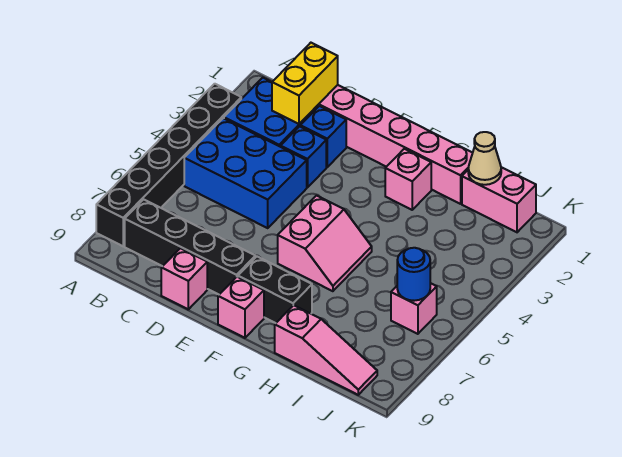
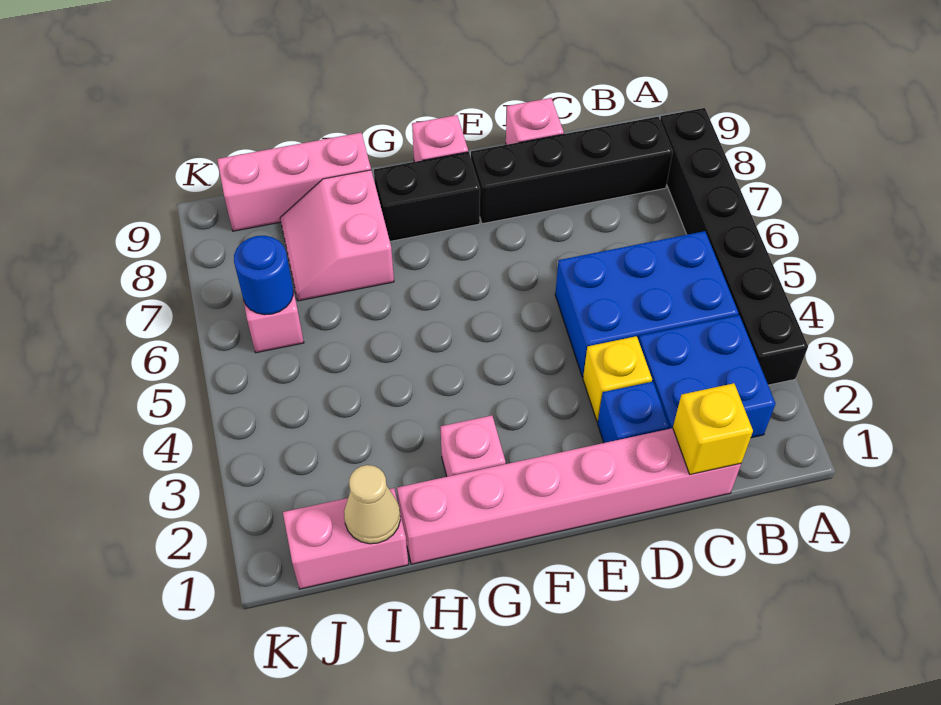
yellow 1x2 brick [272,43,338,124] -> yellow 1x1 brick [673,383,753,475]
blue 1x1 brick [281,126,326,188] -> yellow 1x1 brick [583,336,652,422]
pink 2x2 slope [278,196,372,291] -> pink 2x2 slope moved to [280,170,394,301]
pink 1x3 slope [275,305,377,395] -> pink 1x3 brick [217,133,371,231]

